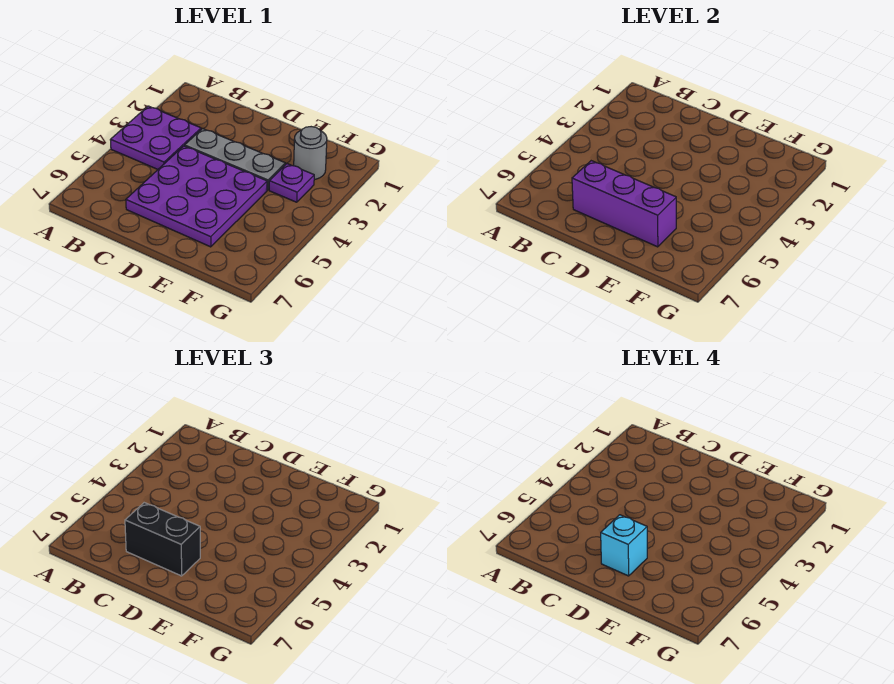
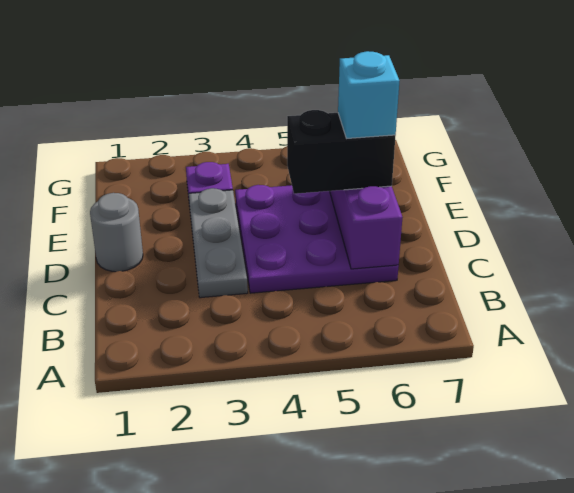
purple 2x2 plate [110,106,201,169] -> none
black 1x2 brick [125,503,200,576] -> black 1x2 brick turned to [287,110,396,194]
grey 1x1 round brick [294,127,327,180] -> grey 1x1 round brick moved to [90,193,143,272]

